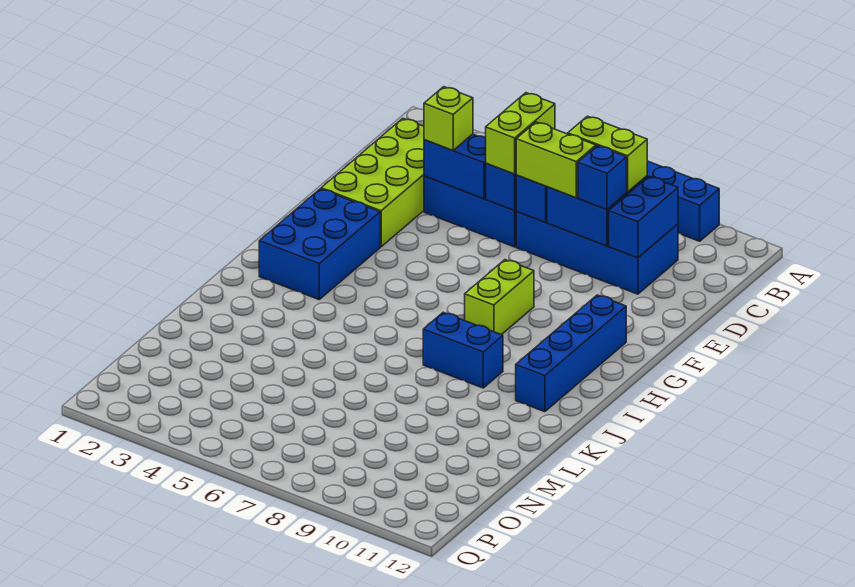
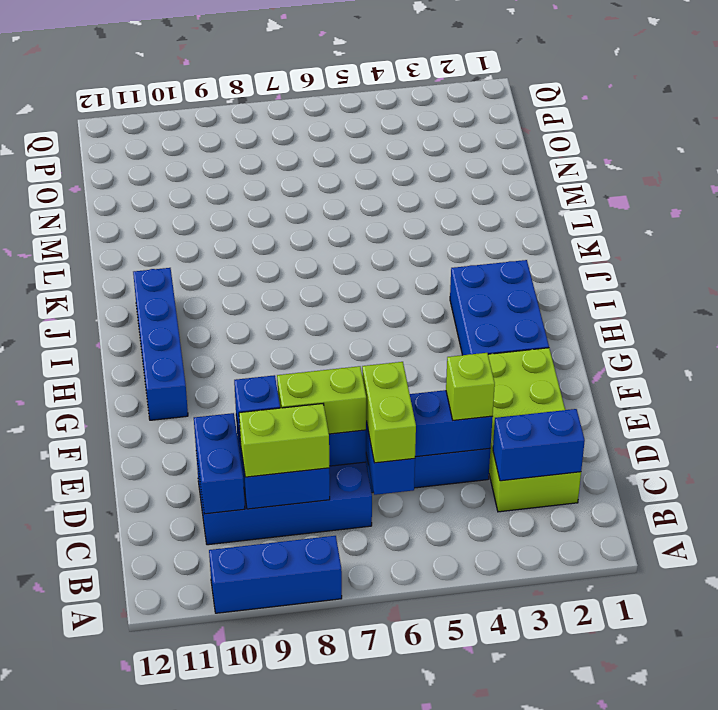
lime 1x2 brick [465,260,534,335] -> none
blue 1x2 brick [423,313,503,388] -> blue 1x2 brick moved to [493,409,585,481]

